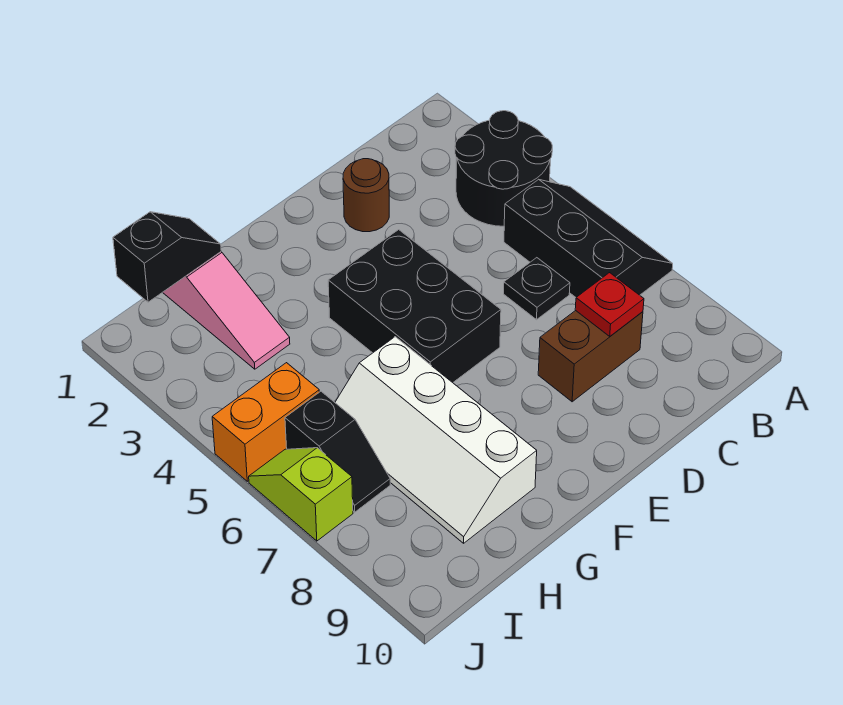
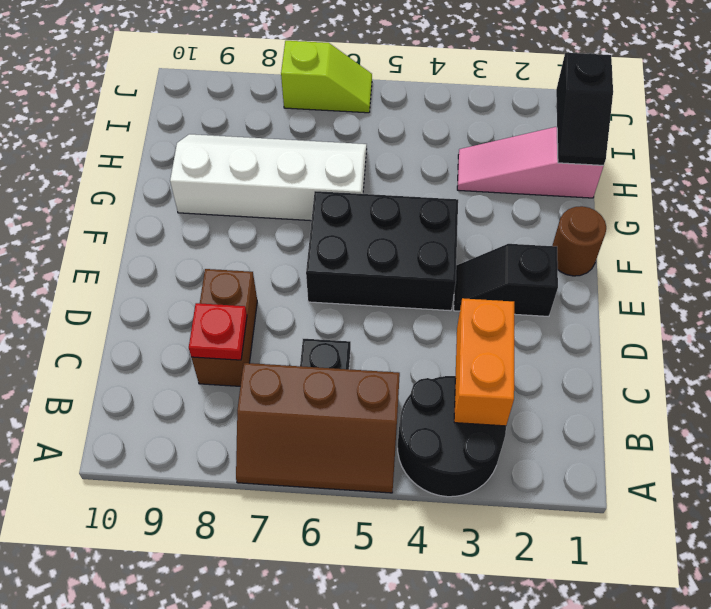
black 2x3 slope [504,179,673,297] -> brown 2x3 slope [236,363,400,493]
brown 1x1 round brick [343,159,389,232] -> brown 1x1 round brick moved to [552,206,606,276]
orange 1x2 brick [212,363,319,481] -> orange 1x2 brick moved to [454,298,514,426]
black 1x2 slope [285,391,390,512] -> black 1x2 slope moved to [454,244,558,316]

